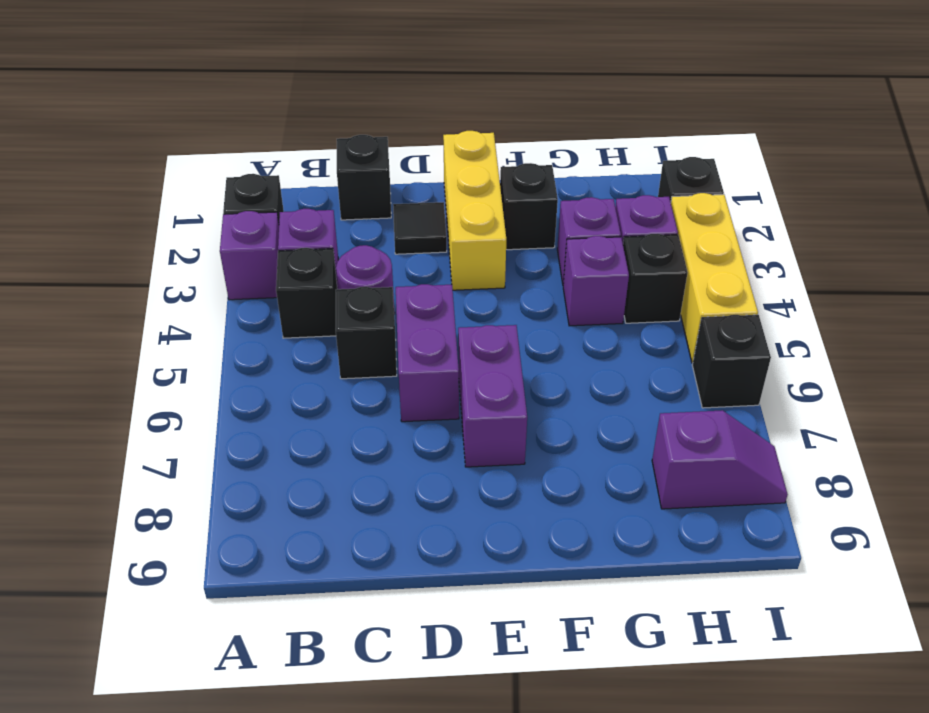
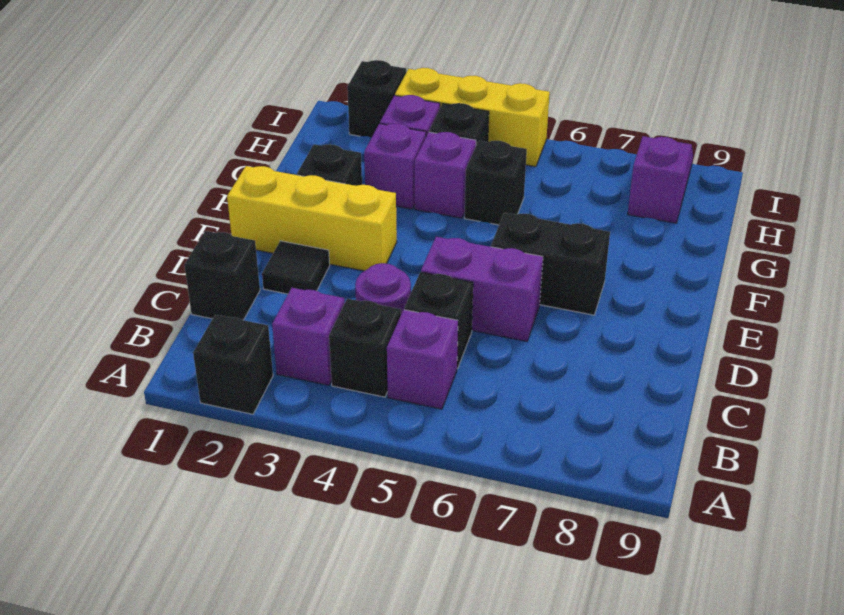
purple 1x1 brick [220,211,279,300] -> purple 1x1 brick moved to [387,310,458,409]
purple 1x2 brick [458,325,527,467] -> black 1x2 brick [491,213,610,315]
black 1x1 brick [692,315,771,408] -> black 1x1 brick moved to [464,141,527,225]

